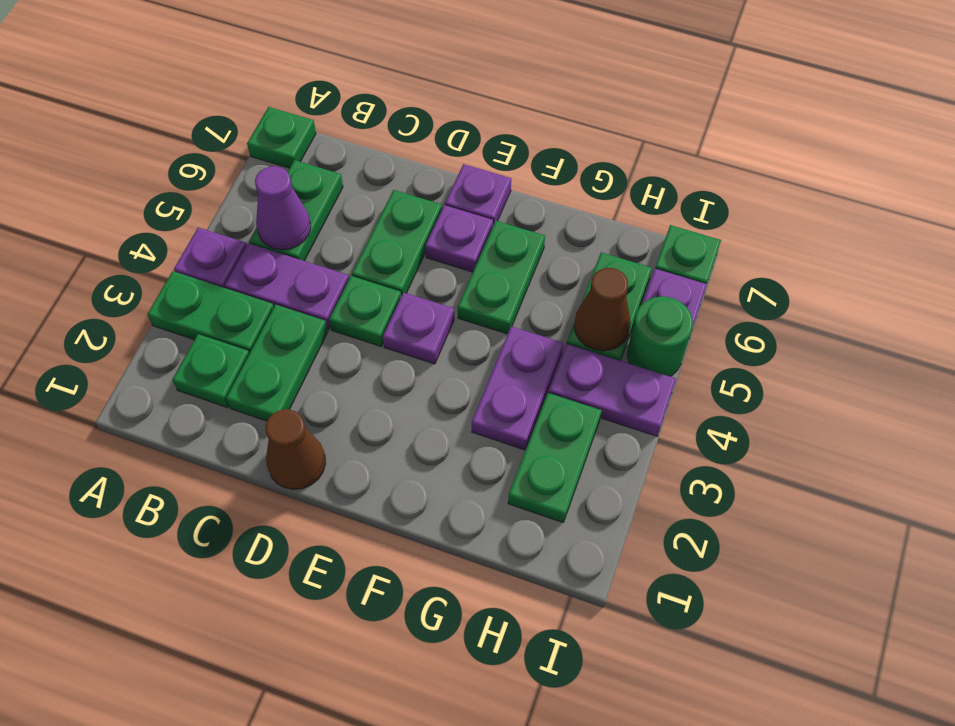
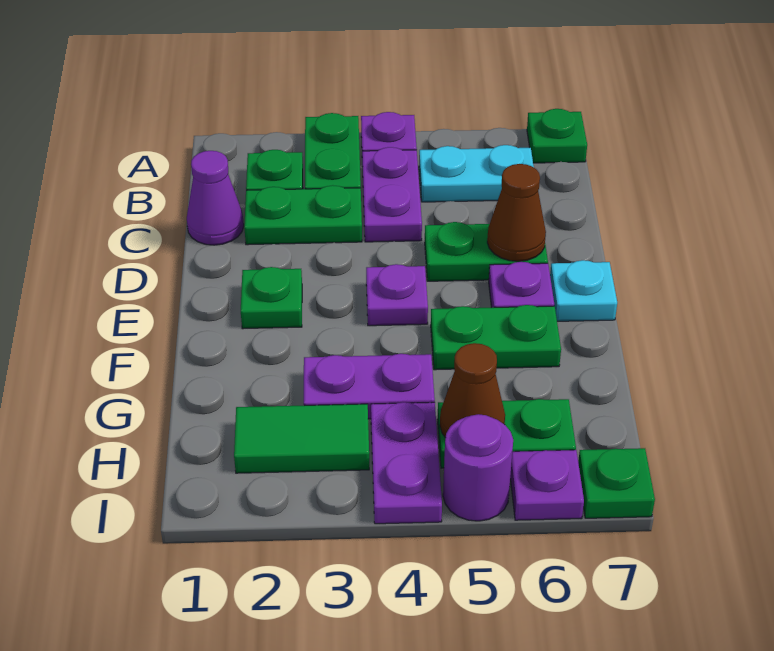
green 1x2 plate [249,160,343,261] -> cyan 1x2 plate [419,145,534,202]
purple 1x1 cone [255,166,311,250] -> purple 1x1 cone moved to [187,151,244,245]
brown 1x1 cone [265,409,326,489] -> brown 1x1 cone moved to [487,164,546,261]
green 1x1 plate [329,276,401,346] -> green 1x1 plate moved to [241,267,302,329]
purple 1x1 plate [445,164,511,225] -> cyan 1x1 plate [550,260,617,321]
green 1x2 plate [508,393,602,522] -> green 1x2 tile [234,404,369,473]
green 1x1 round brick [627,296,693,376] -> purple 1x1 round brick [443,414,513,521]

